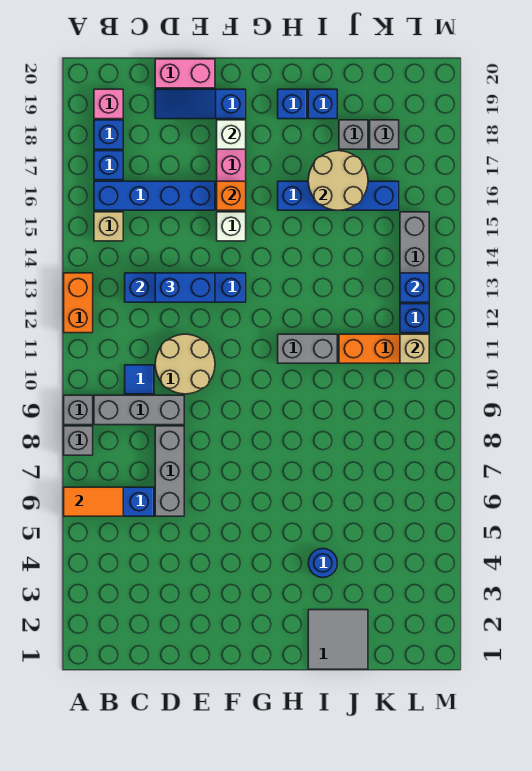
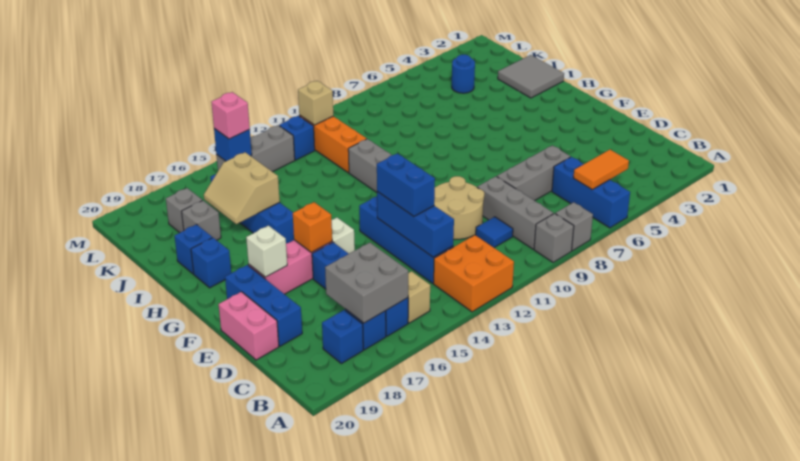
orange 1x2 tile [64,487,123,516] -> orange 1x2 tile turned to [573,150,629,189]
orange 1x2 brick [64,273,93,333] -> orange 2x2 brick [434,235,514,312]
none -> grey 2x2 brick [325,243,408,323]
pink 1x1 brick [94,89,123,119] -> pink 1x1 brick moved to [211,92,250,139]
blue 1x3 slope [155,89,246,119] -> blue 1x3 brick [225,265,302,346]
blue 1x1 round brick [308,549,337,578] -> blue 1x1 round brick moved to [452,55,475,93]
tan 2x2 round brick [308,151,368,210] -> tan 2x2 slope [204,152,280,224]
blue 1x1 brick [400,273,429,302] -> blue 1x1 brick moved to [214,129,252,161]

